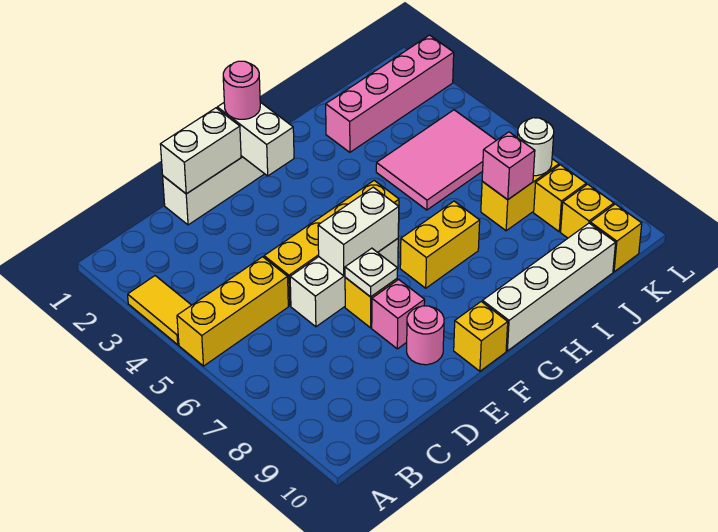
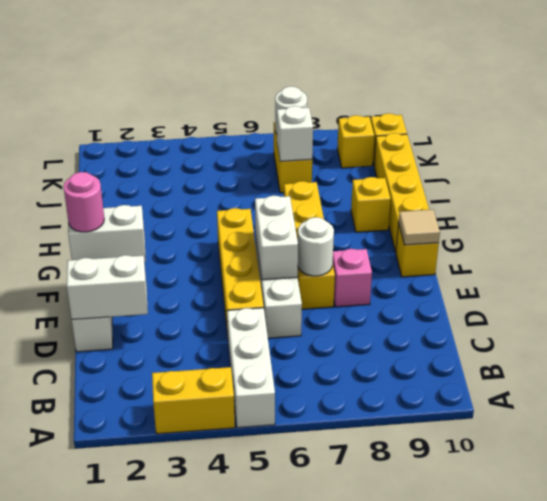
yellow 1x2 tile [128,276,191,345] -> yellow 1x2 brick [152,367,235,434]
yellow 1x3 brick [177,257,288,366] -> white 1x3 brick [227,308,275,428]
white 1x2 brick [160,108,241,194] -> white 1x2 brick turned to [67,255,148,319]
white 1x1 plate [345,248,398,297] -> white 1x1 round brick [298,217,334,276]
pink 1x1 round brick [407,306,444,365] -> none
none -> tan 1x1 tile [398,209,440,245]
white 1x4 brick [482,223,616,351] -> yellow 1x4 brick [374,133,429,252]
pink 1x4 brick [326,35,454,152] -> none
pink 2x3 tile [376,110,496,210] -> none
pink 1x1 brick [482,132,535,200] -> white 1x1 brick [277,106,313,161]
yellow 1x1 brick [534,165,586,232] -> yellow 1x1 brick moved to [351,177,391,232]

